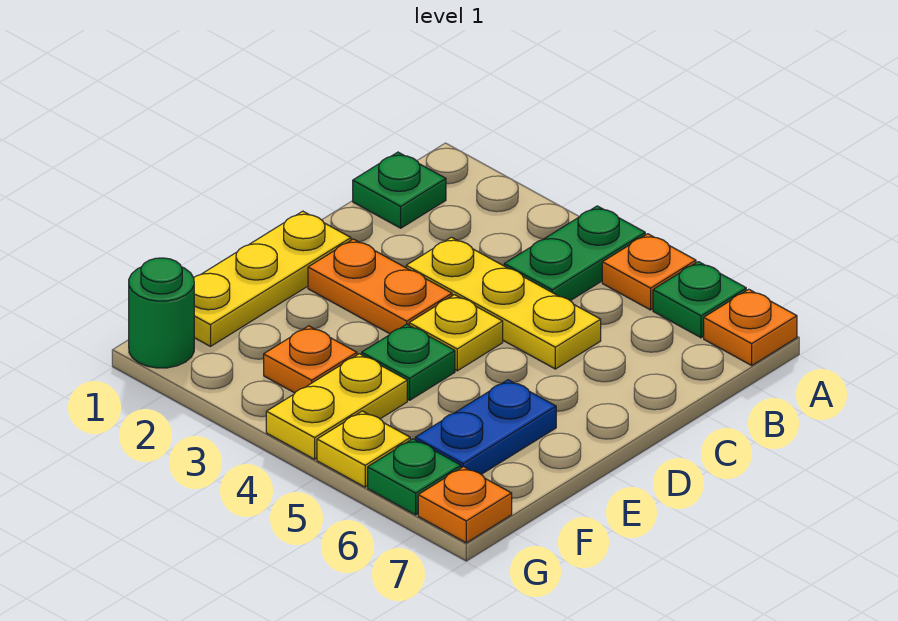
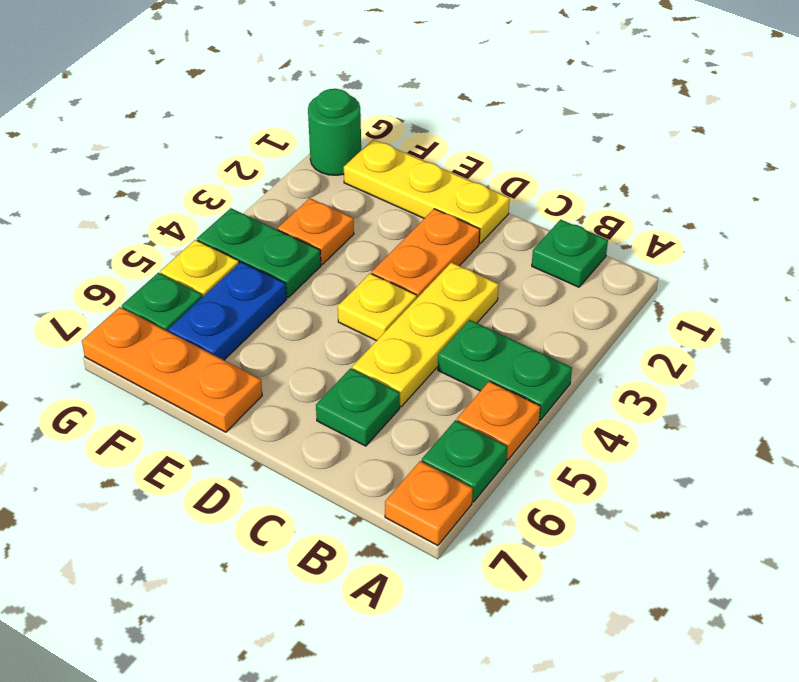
green 1x1 plate [362,324,455,400] -> green 1x1 plate moved to [316,368,400,446]
blue 1x2 plate [415,380,556,474] -> blue 1x2 plate turned to [168,262,287,360]
yellow 1x2 plate [266,354,407,459] -> green 1x2 plate [197,208,321,298]
orange 1x1 plate [418,467,512,543] -> orange 1x3 plate [82,307,262,432]

